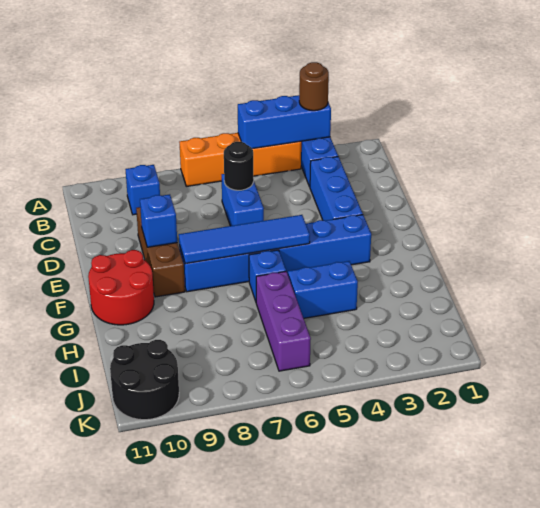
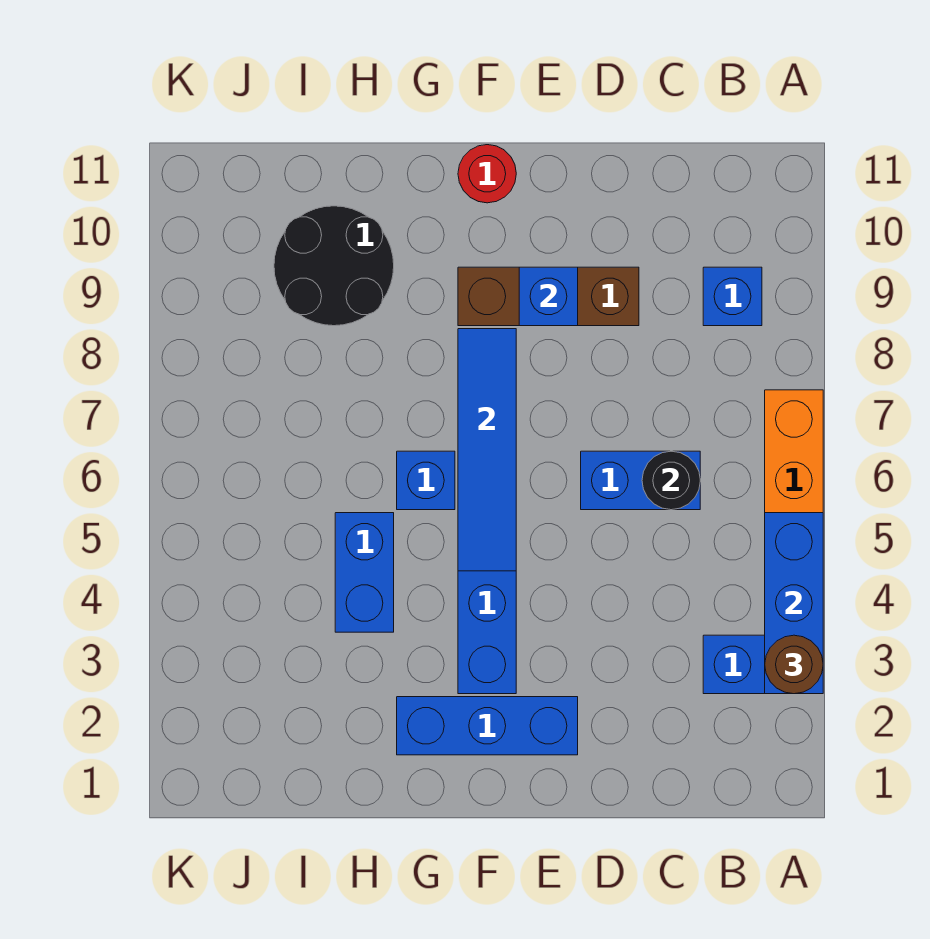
blue 1x3 brick [310,157,363,221] -> blue 1x3 brick moved to [397,697,578,755]
red 2x2 round brick [88,250,154,325] -> red 1x1 round brick [458,145,516,203]
purple 1x3 brick [256,271,311,371] -> none
black 2x2 round brick [110,340,179,420] -> black 2x2 round brick moved to [274,206,394,326]

